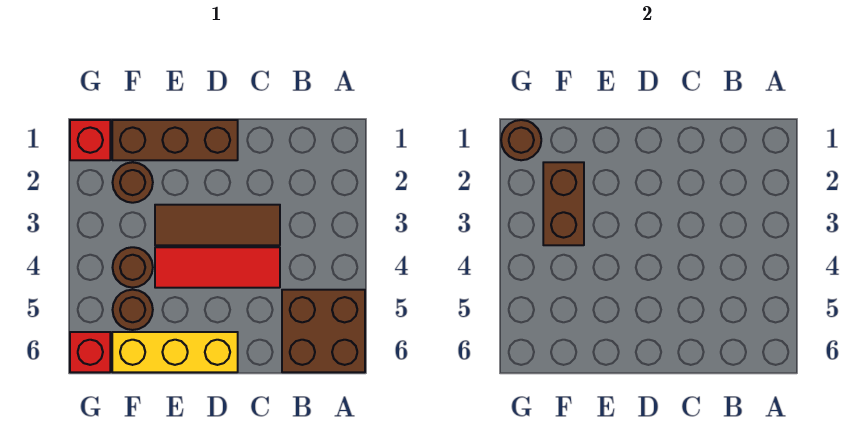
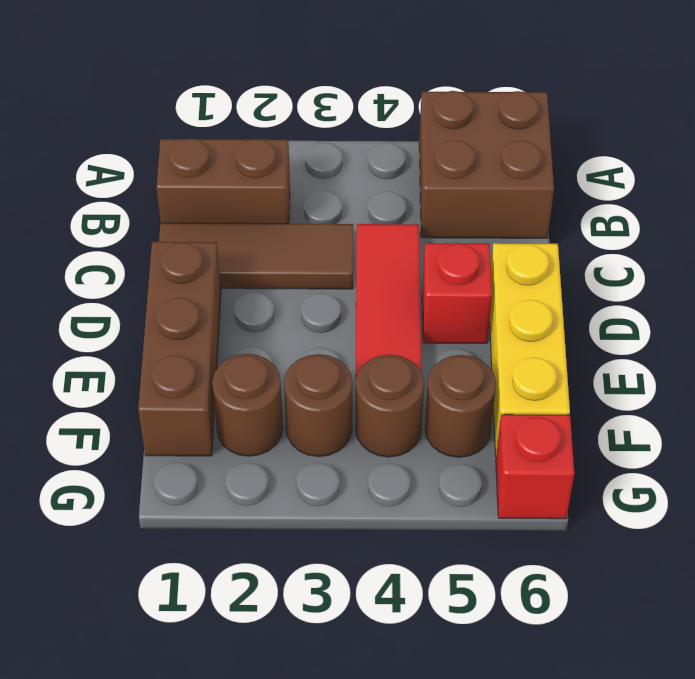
brown 1x3 tile [155,205,280,245] -> brown 1x3 tile turned to [159,223,353,289]
brown 1x2 brick [543,162,584,245] -> brown 1x2 brick moved to [156,139,290,224]
red 1x1 brick [70,120,110,160] -> red 1x1 brick moved to [422,243,492,343]
brown 1x1 round brick [501,120,541,160] -> brown 1x1 round brick moved to [284,354,352,457]

